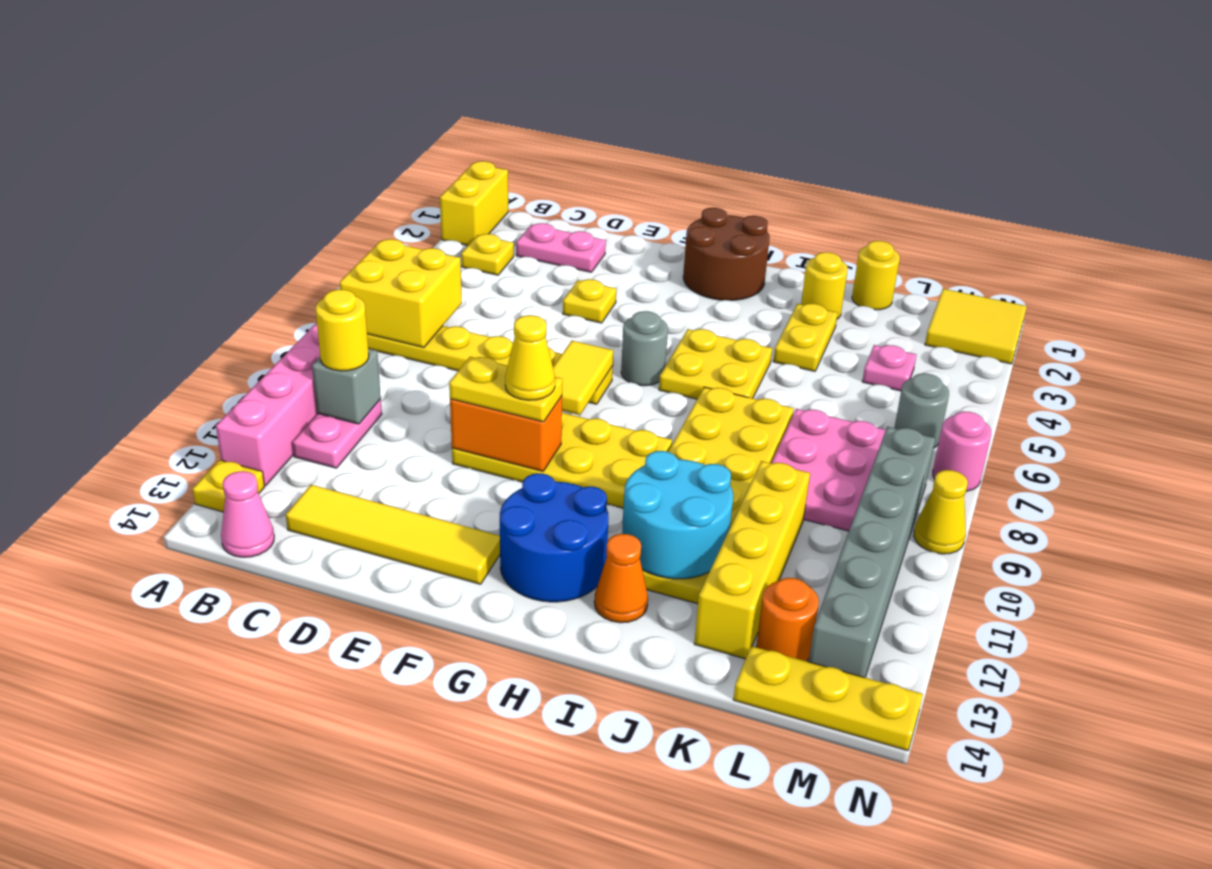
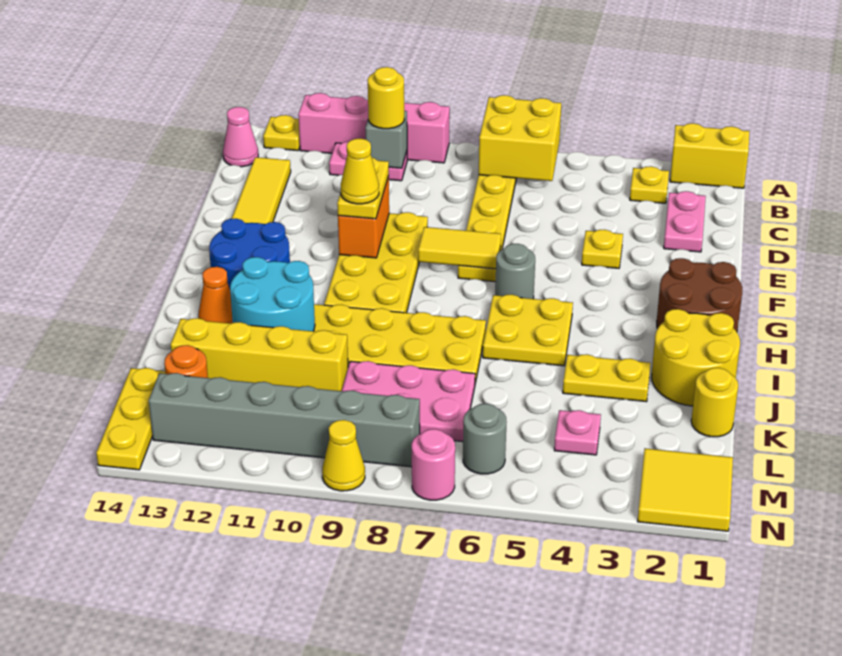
yellow 1x1 round brick [801,252,848,319] -> yellow 2x2 round brick [652,309,740,406]

